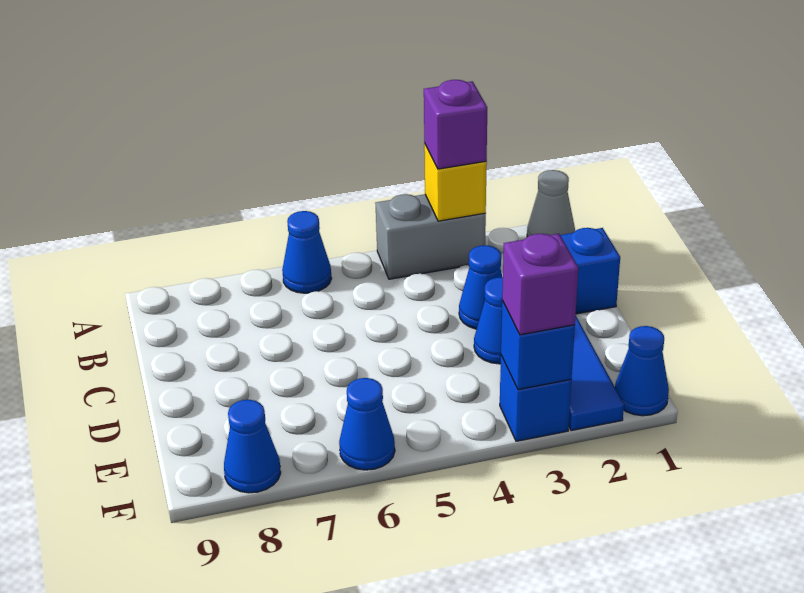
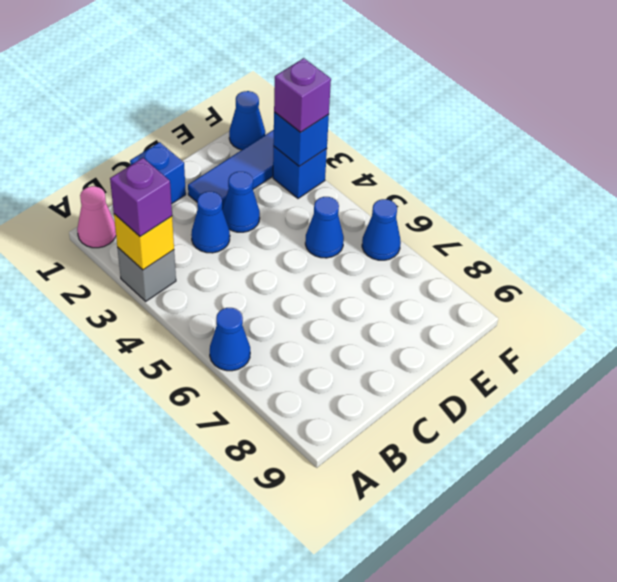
grey 1x1 cone [527,170,575,237] -> pink 1x1 cone [77,186,116,248]
grey 1x2 brick [375,194,486,279] -> grey 1x1 brick [117,247,176,301]
blue 1x1 cone [224,400,281,493] -> blue 1x1 cone moved to [305,197,344,258]

